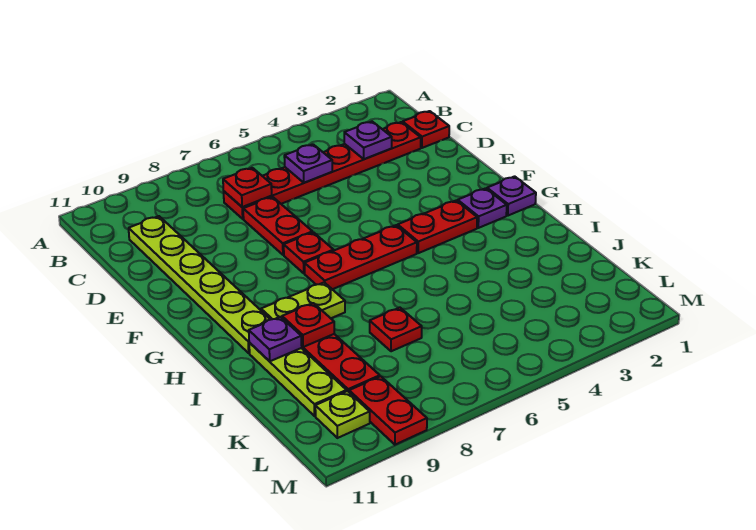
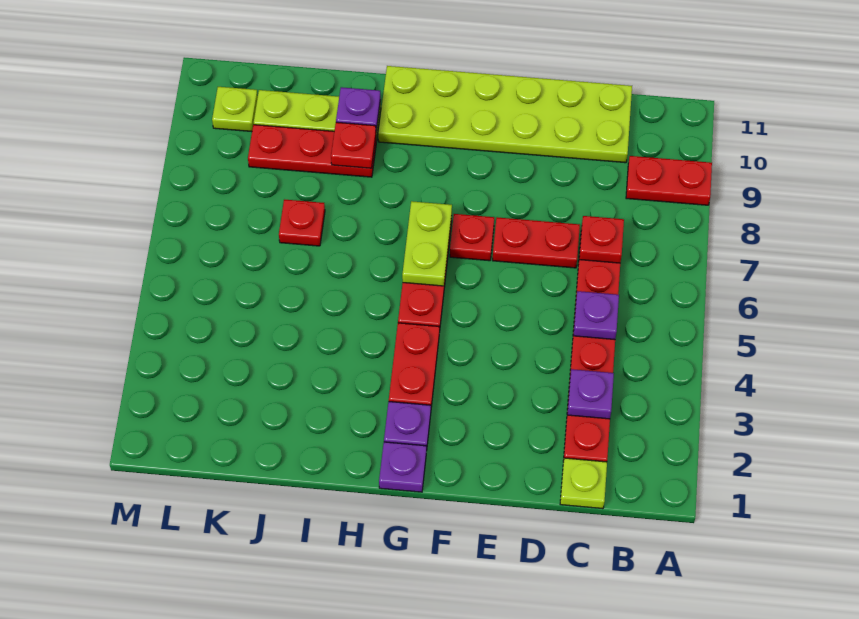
red 1x1 plate [403,111,449,148] -> lime 1x1 plate [560,458,607,509]
lime 1x6 plate [129,216,271,353] -> lime 2x6 plate [378,66,632,163]
lime 1x2 plate [261,282,345,319] -> lime 1x2 plate moved to [402,201,452,286]
red 1x2 plate [349,376,427,445] -> red 1x2 plate moved to [626,156,712,205]

